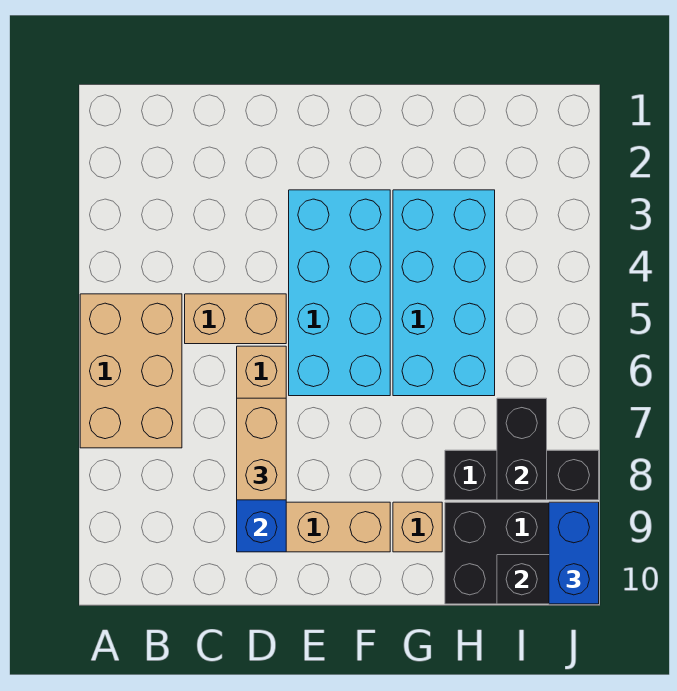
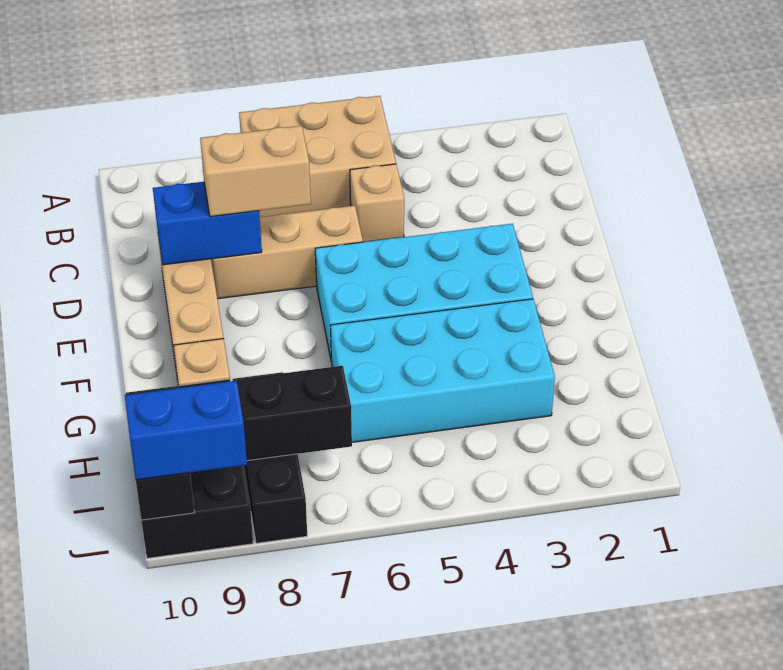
tan 1x2 brick [185,294,286,344] -> tan 1x1 brick [350,164,404,242]

